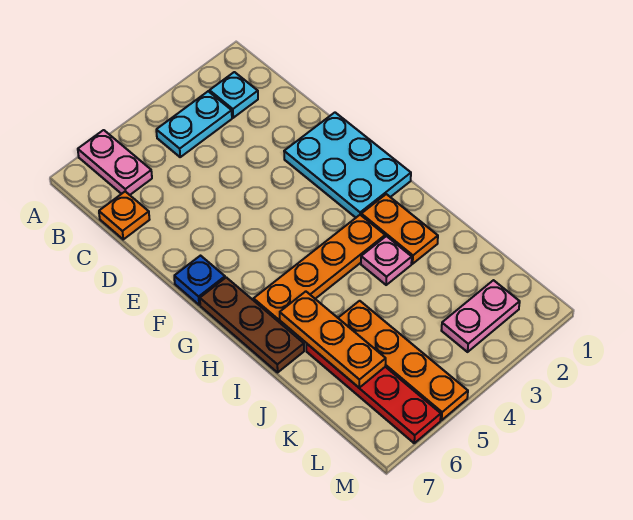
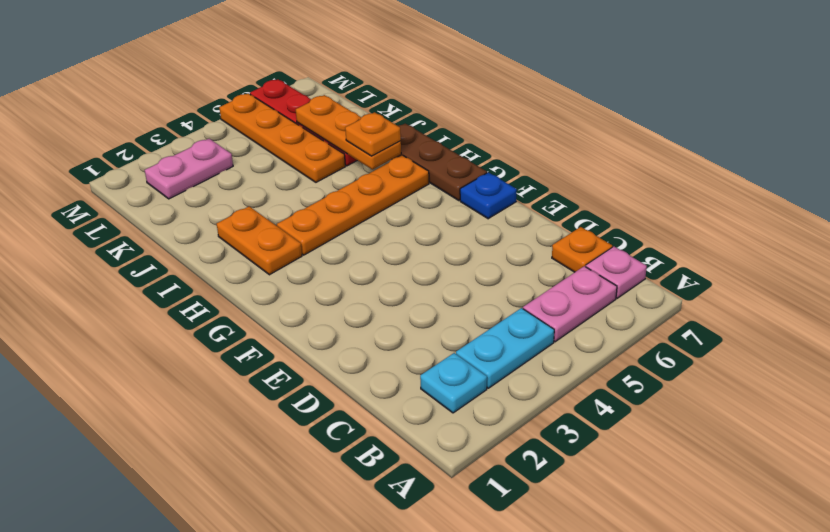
pink 1x2 plate [78,130,152,195] -> pink 1x2 plate turned to [523,266,617,342]
cyan 2x3 plate [284,113,411,218] -> none
pink 1x1 plate [361,236,412,285] -> pink 1x1 plate moved to [586,247,647,298]
none -> orange 1x1 plate [345,112,401,156]

